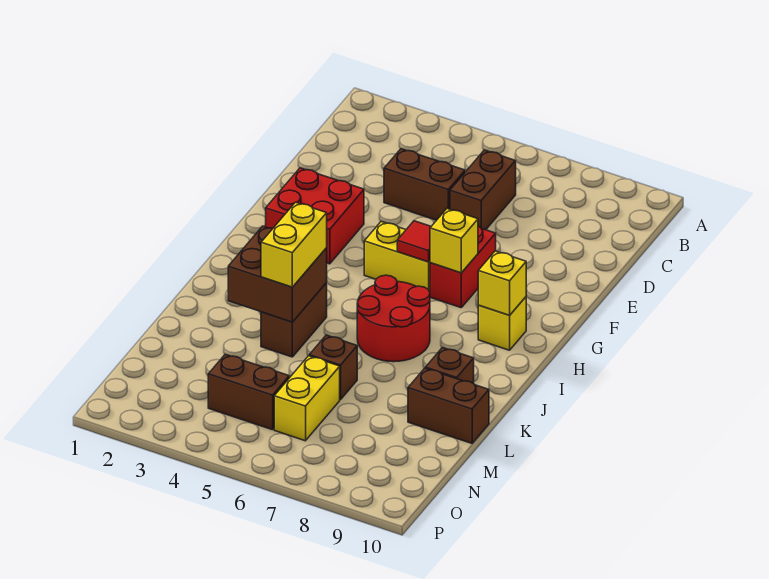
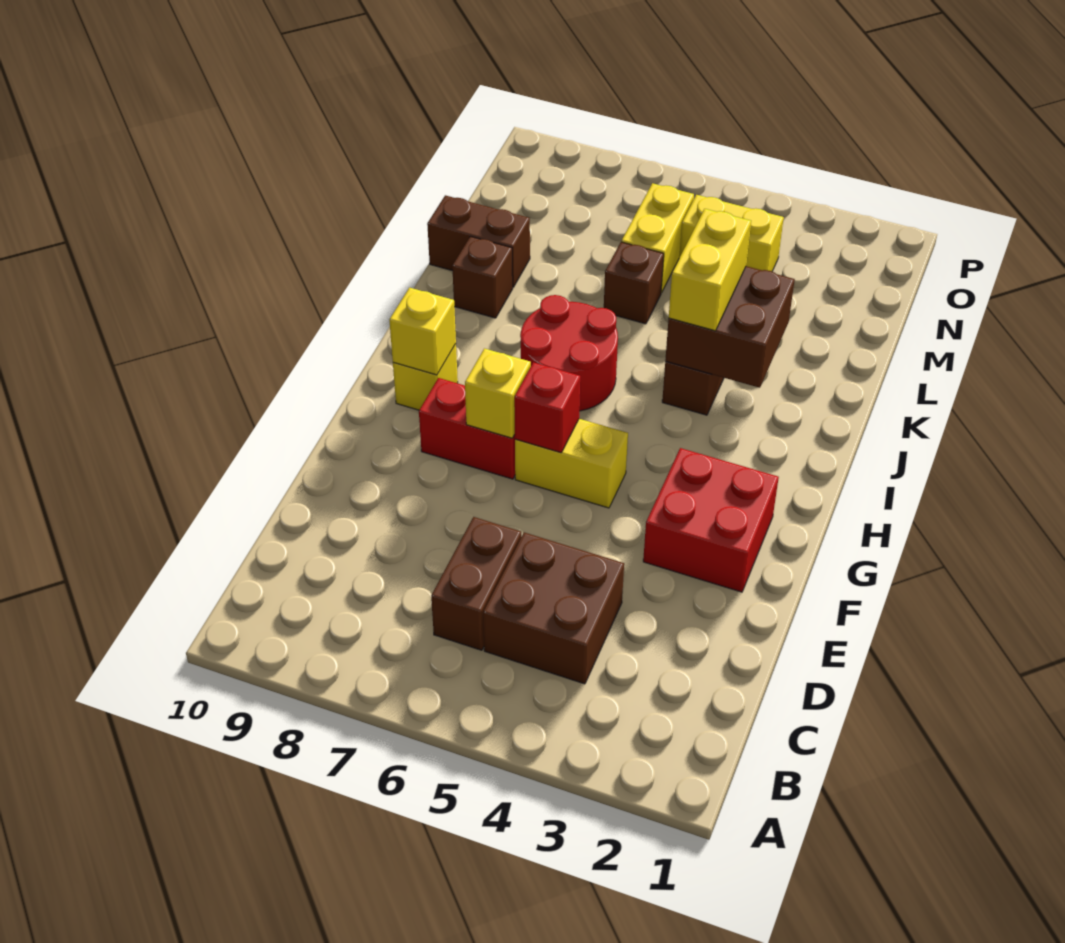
brown 1x2 brick [384,149,465,220] -> brown 2x2 brick [483,532,624,684]
red 1x2 brick [430,226,496,308] -> red 1x2 brick turned to [419,378,515,479]
red 1x1 tile [397,221,431,262] -> red 1x1 brick [514,362,580,453]
brown 1x2 brick [208,354,289,430] -> yellow 1x2 brick [679,195,784,271]

